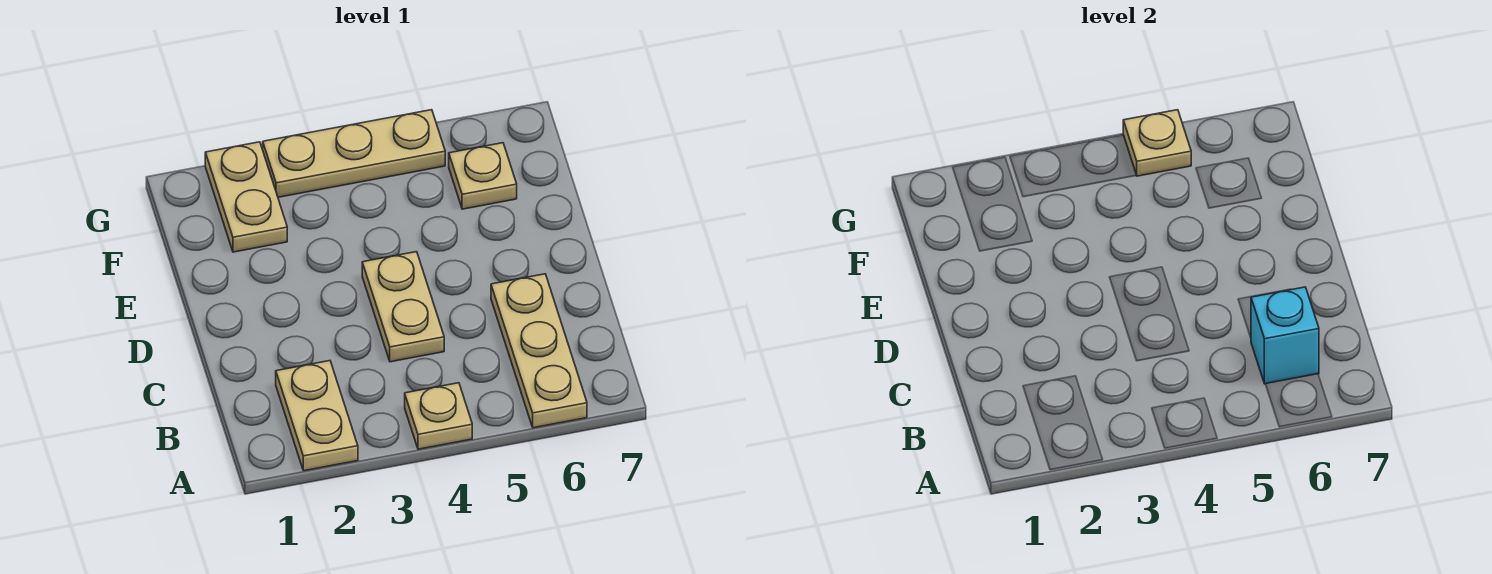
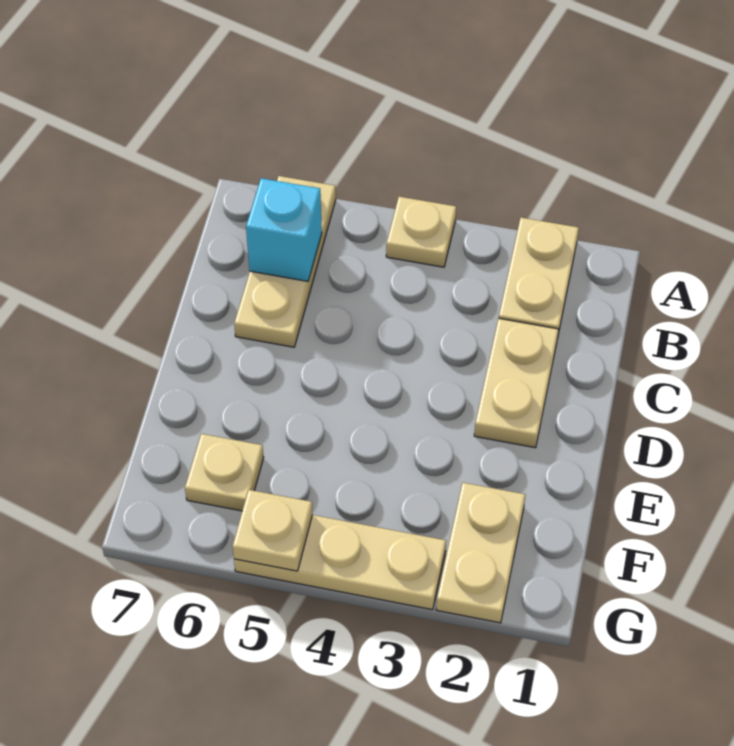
tan 1x2 plate [362,252,444,362] -> tan 1x2 plate moved to [474,318,559,448]

